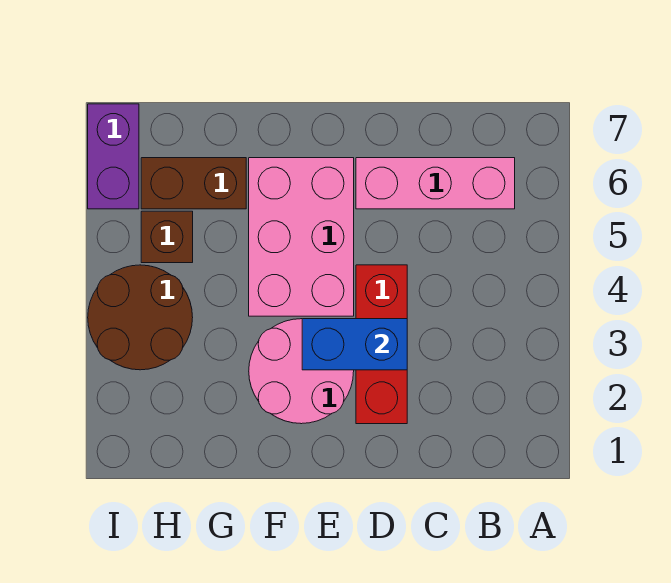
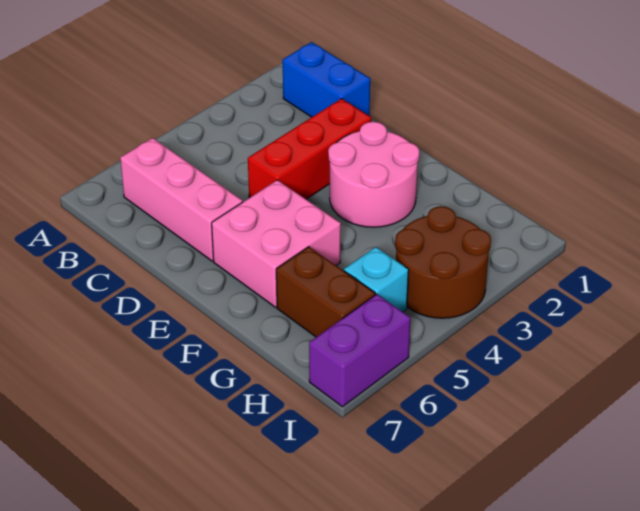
blue 1x2 brick [302,319,407,370] -> blue 1x2 brick moved to [283,42,370,117]
pink 2x3 brick [249,158,354,316] -> pink 2x2 brick [212,180,341,307]
brown 1x1 brick [141,211,193,263] -> cyan 1x1 brick [344,247,409,312]

